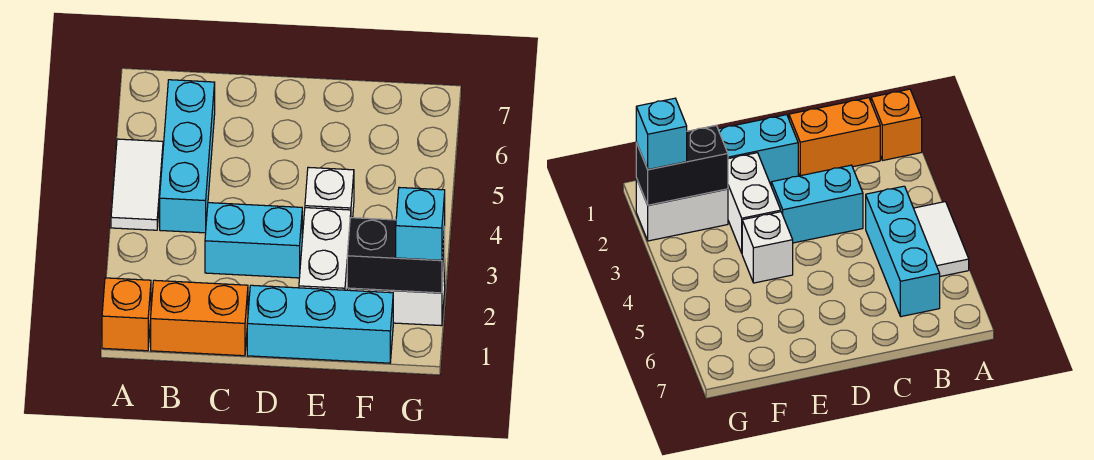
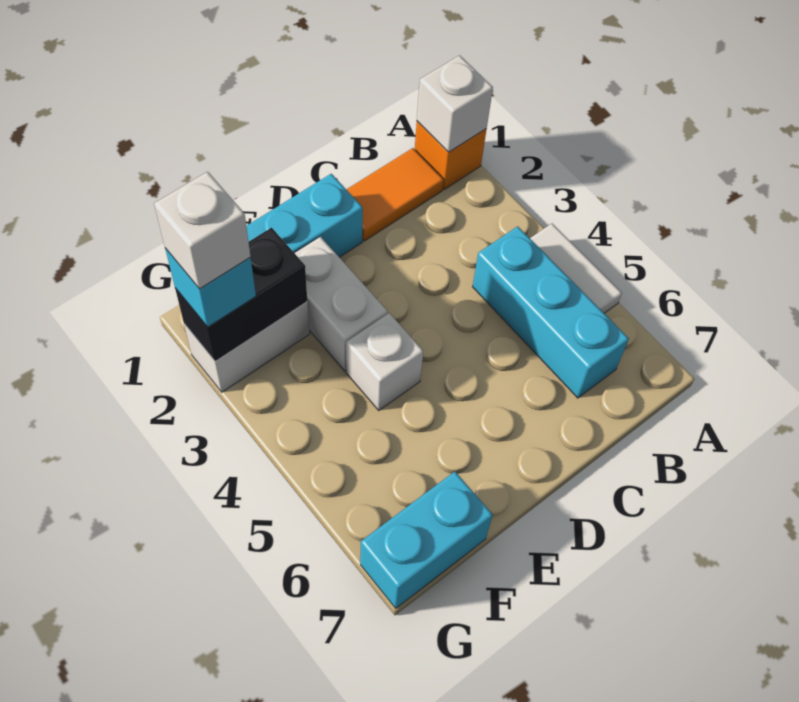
none -> white 1x1 brick [417,55,493,152]
orange 1x2 brick [151,280,248,356] -> orange 1x2 tile [346,148,444,241]
cyan 1x2 brick [205,203,302,278] -> cyan 1x2 brick moved to [360,472,493,608]
none -> white 1x1 brick [154,172,251,289]

